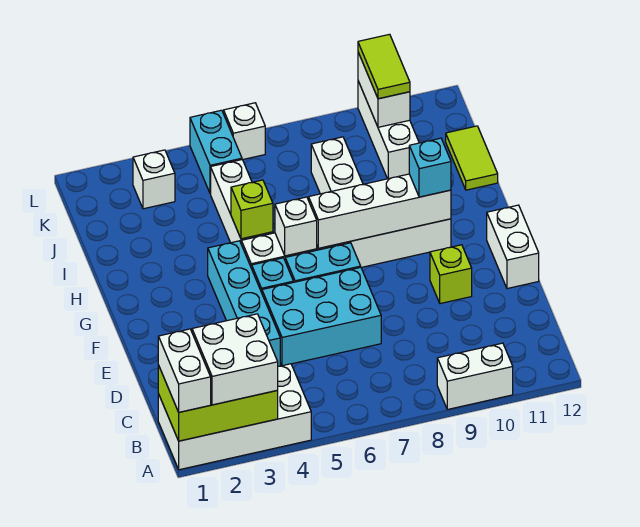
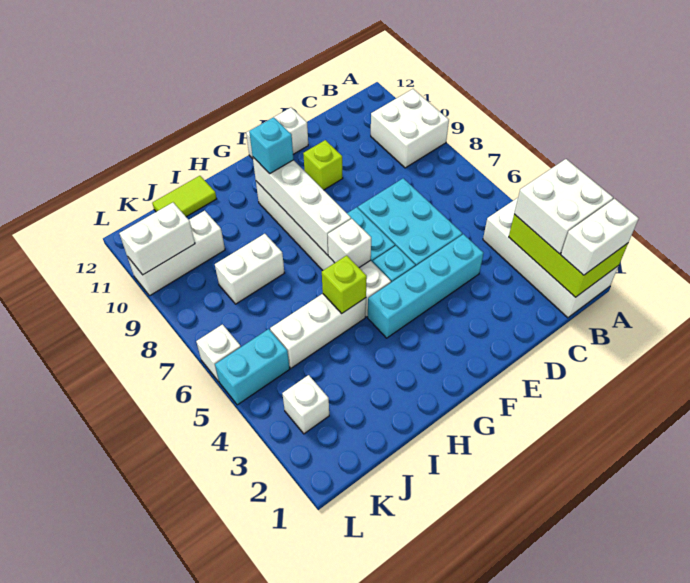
white 1x2 brick [437,343,513,409] -> white 2x2 brick [371,89,449,168]
lime 1x2 tile [358,34,410,99] -> none

